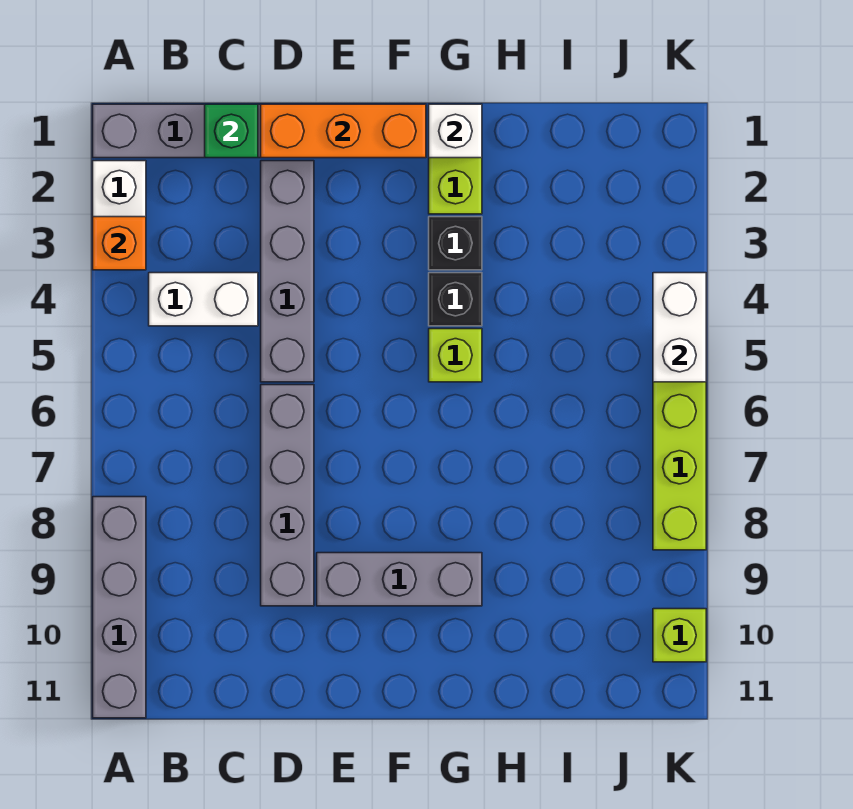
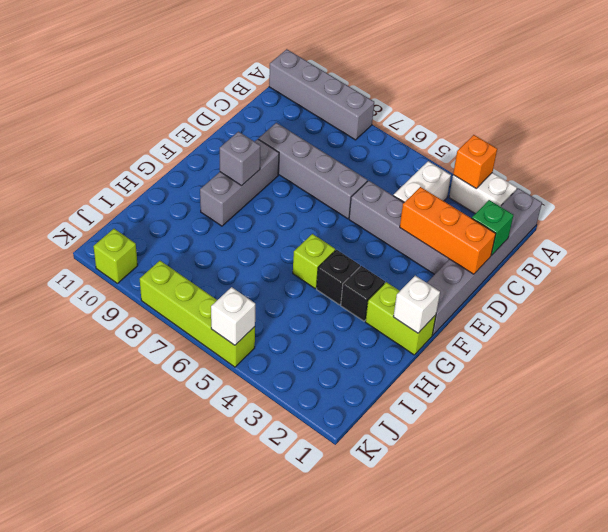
orange 1x3 brick [261,104,426,158] -> orange 1x3 brick turned to [400,187,496,274]
none -> grey 1x1 brick [220,132,261,186]
white 1x2 brick [653,273,706,382] -> white 1x1 brick [211,287,255,345]

